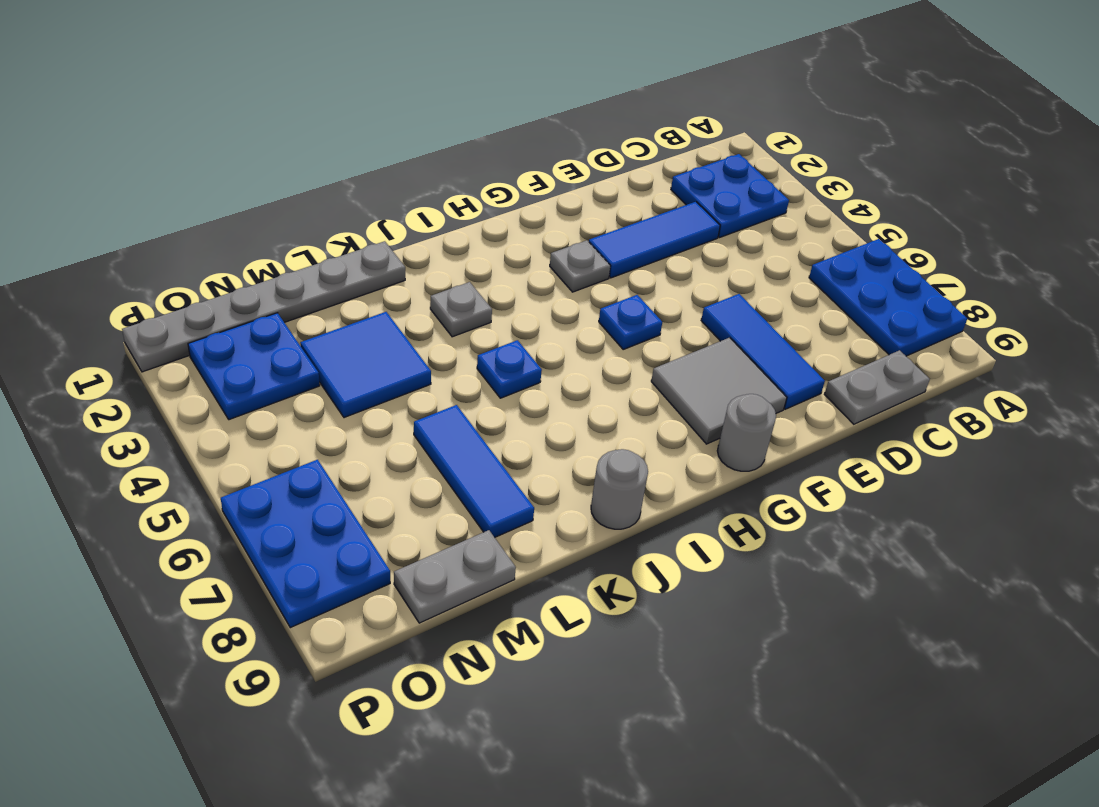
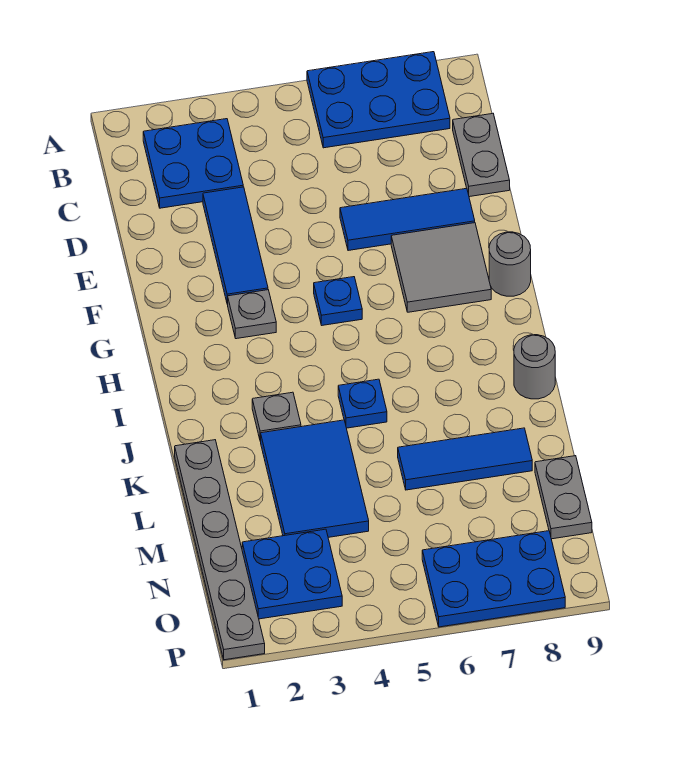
blue 2x2 tile [300,312,431,418] -> blue 2x3 tile [261,420,369,537]

